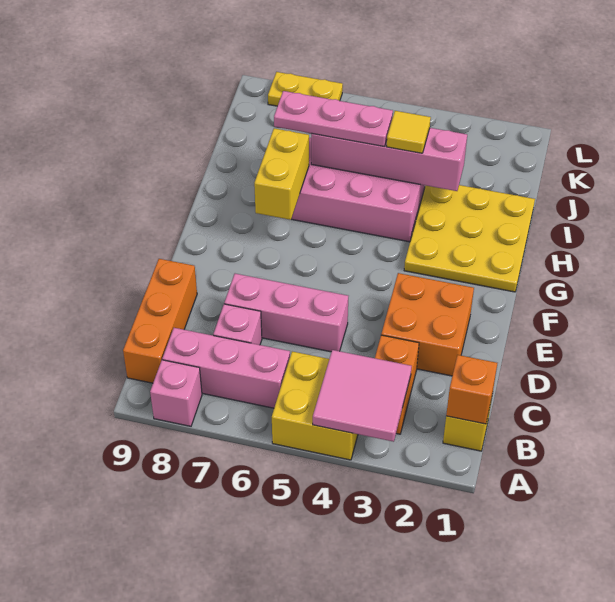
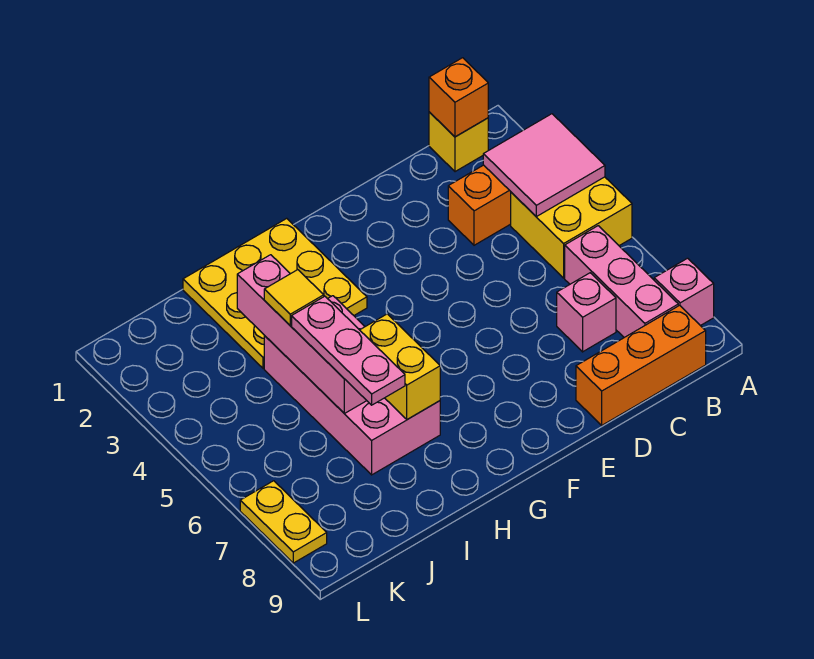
orange 2x2 brick [381,273,474,376] -> none
pink 1x3 brick [224,274,348,352] -> none
yellow 1x2 brick [254,128,309,220] -> yellow 1x2 brick turned to [360,314,440,419]

